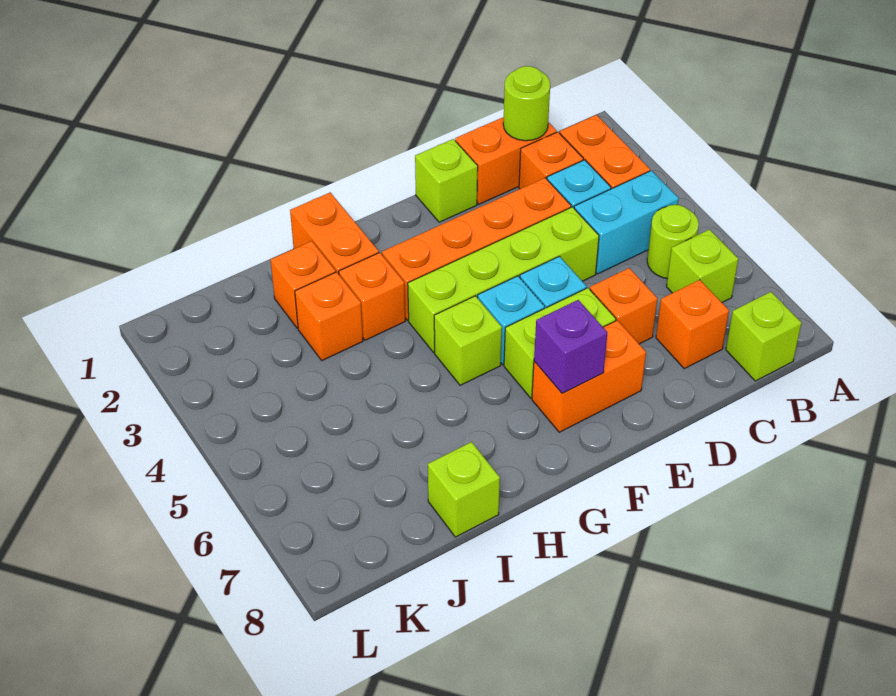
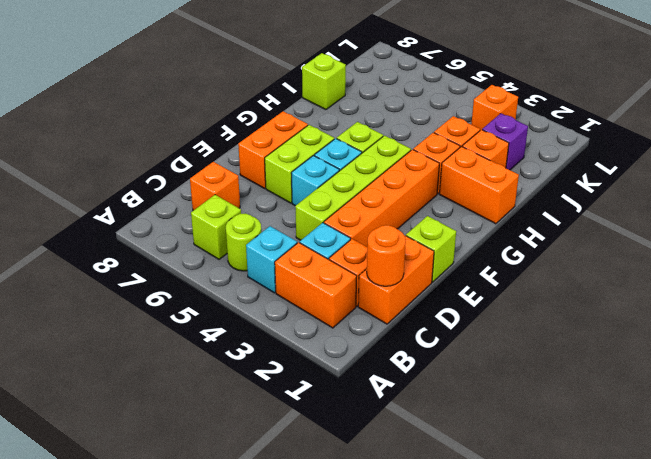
cyan 1x2 brick [574,171,679,274] -> cyan 1x1 brick [246,226,297,293]
lime 1x1 brick [726,292,802,381] -> none
lime 1x1 round brick [503,66,550,141] -> orange 1x1 round brick [367,225,406,286]
orange 1x1 brick [590,268,657,344] -> orange 1x1 brick moved to [471,85,518,130]
purple 1x1 brick [534,300,608,393] -> purple 1x1 brick moved to [482,113,528,170]

